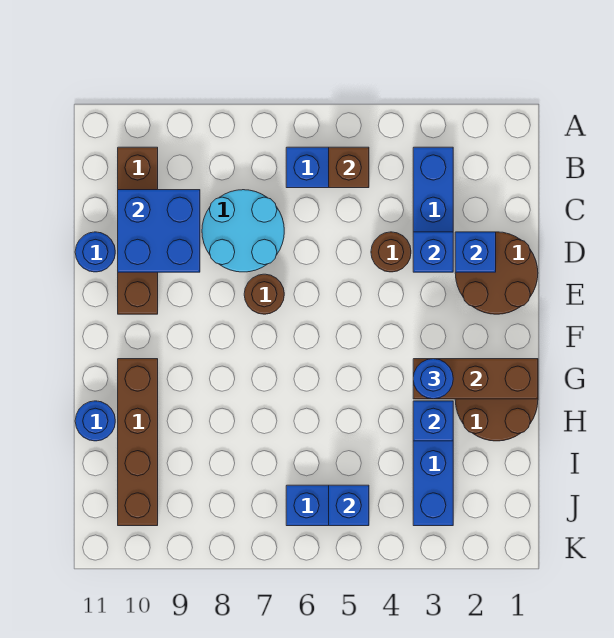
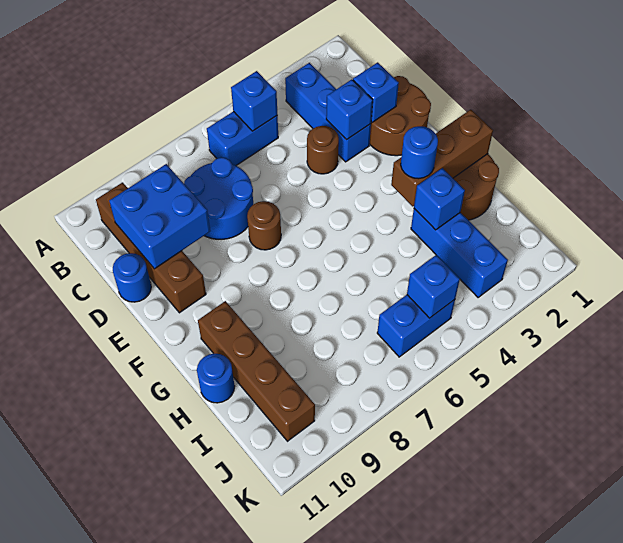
brown 1x1 brick [329,147,369,188] -> blue 1x1 brick [231,71,277,131]
cyan 2x2 round brick [202,190,284,272] -> blue 2x2 round brick [184,157,253,239]

